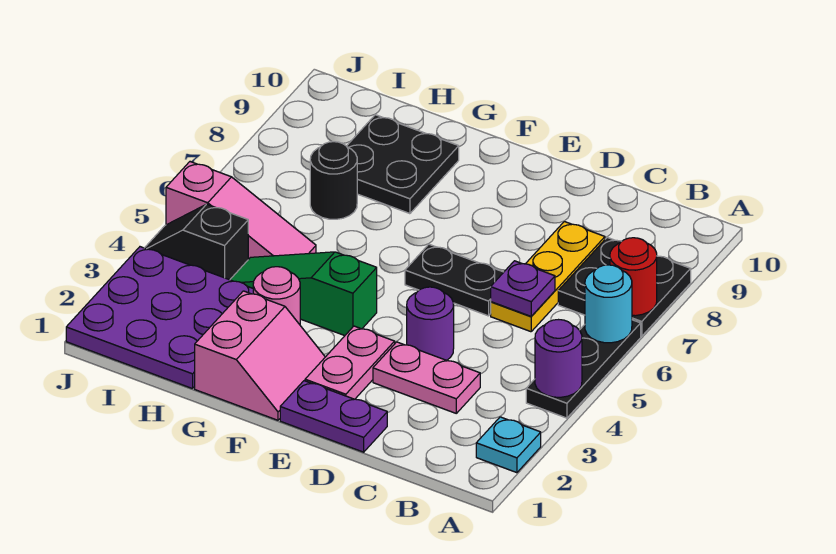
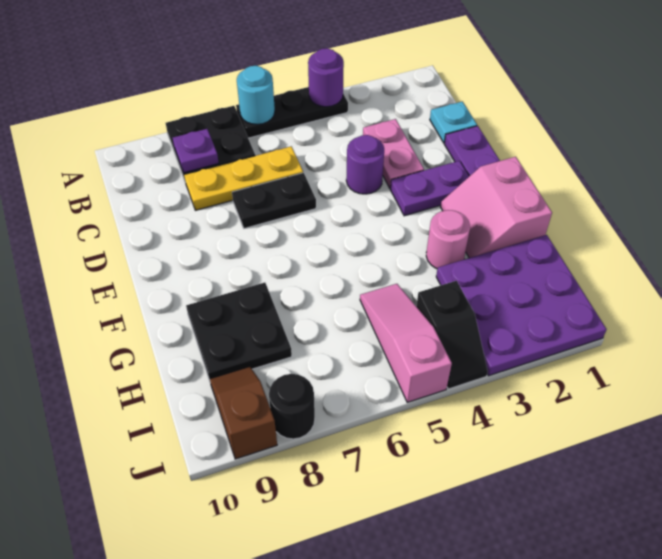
cyan 1x1 plate [476,417,541,473] -> cyan 1x1 plate moved to [430,102,477,143]
red 1x1 round brick [610,238,657,316] -> none
purple 1x1 plate [491,261,555,316] -> purple 1x1 plate moved to [173,129,219,173]
black 1x2 plate [405,244,504,316] -> black 1x2 plate turned to [232,173,316,229]
pink 1x2 plate [305,326,395,399] -> purple 1x2 plate [390,161,469,216]
pink 2x2 slope [195,291,325,420] -> pink 2x2 slope turned to [441,157,552,258]
green 1x3 slope [230,252,377,336] -> none
black 1x1 round brick [310,142,357,219] -> black 1x1 round brick moved to [269,374,315,439]
none -> brown 1x2 slope [210,367,277,459]

